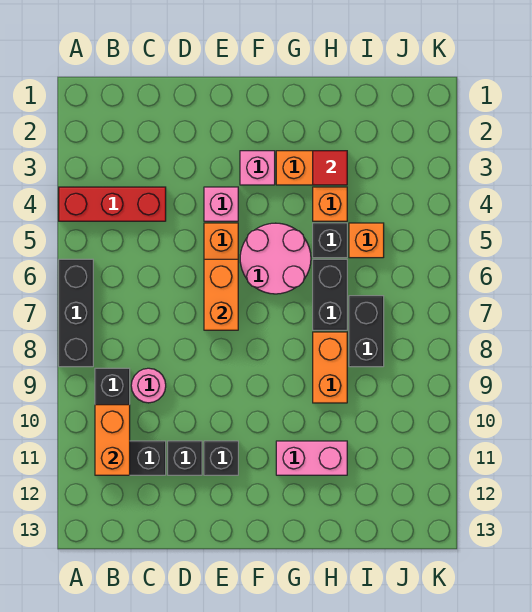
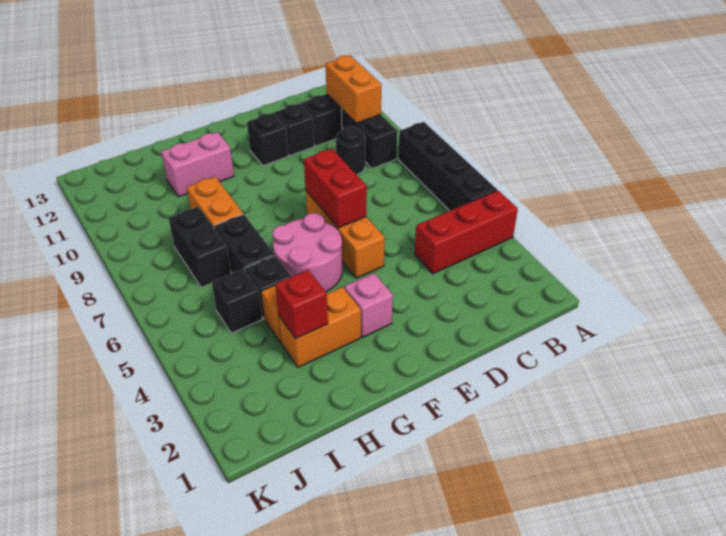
black 1x3 brick [59,259,93,367] -> black 1x4 brick [398,122,497,211]
pink 1x1 round brick [131,368,166,403] -> black 1x1 round brick [336,126,365,175]
pink 1x1 brick [204,187,238,221] -> none
orange 1x2 brick [204,259,238,330] -> red 1x2 brick [304,149,367,228]
red 1x1 tile [313,151,347,185] -> red 1x1 brick [275,270,328,338]
orange 1x1 brick [349,223,384,258] -> black 1x1 brick [212,269,262,333]

